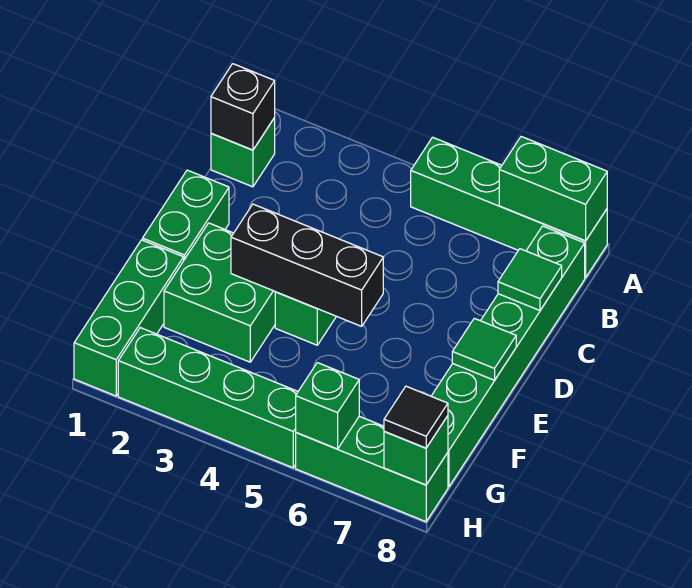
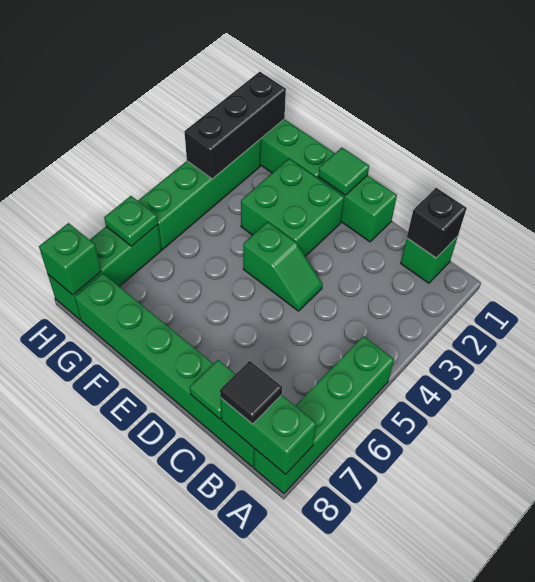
green 1x2 brick [499,137,607,241] -> green 1x2 brick turned to [221,395,316,474]
black 1x3 brick [231,204,383,326] -> black 1x3 brick moved to [184,72,286,179]
green 1x1 tile [452,318,516,380] -> green 1x1 tile moved to [318,148,369,195]
green 1x1 brick [296,363,359,449] -> green 1x1 plate [104,196,158,246]
black 1x1 tile [384,386,448,448] -> black 1x1 tile moved to [220,361,282,424]

